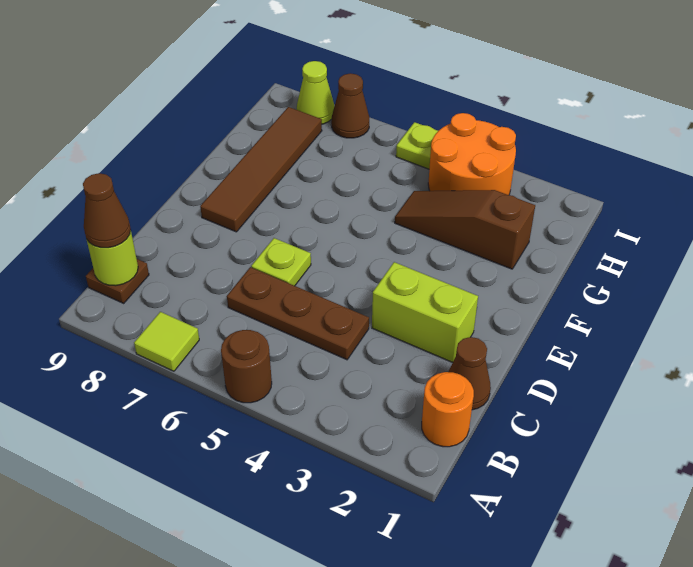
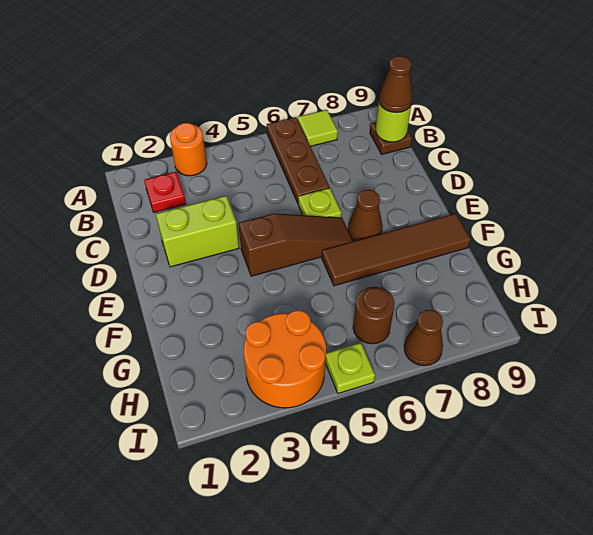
brown 1x1 round brick [221,330,272,403] -> brown 1x1 round brick moved to [353,287,395,344]
orange 1x1 round brick [422,372,474,447] -> orange 1x1 round brick moved to [170,123,207,176]
none -> red 1x1 plate [144,172,186,212]
brown 1x1 cone [448,337,491,410] -> brown 1x1 cone moved to [348,190,383,241]
brown 1x3 plate [227,267,369,360] -> brown 1x3 plate turned to [266,117,329,203]
brown 1x4 tile [200,107,322,232] -> brown 1x4 tile turned to [322,214,471,286]
brown 1x3 slope [395,190,535,269] -> brown 1x3 slope moved to [239,213,353,276]
lime 1x1 cone [297,61,334,124] -> none

